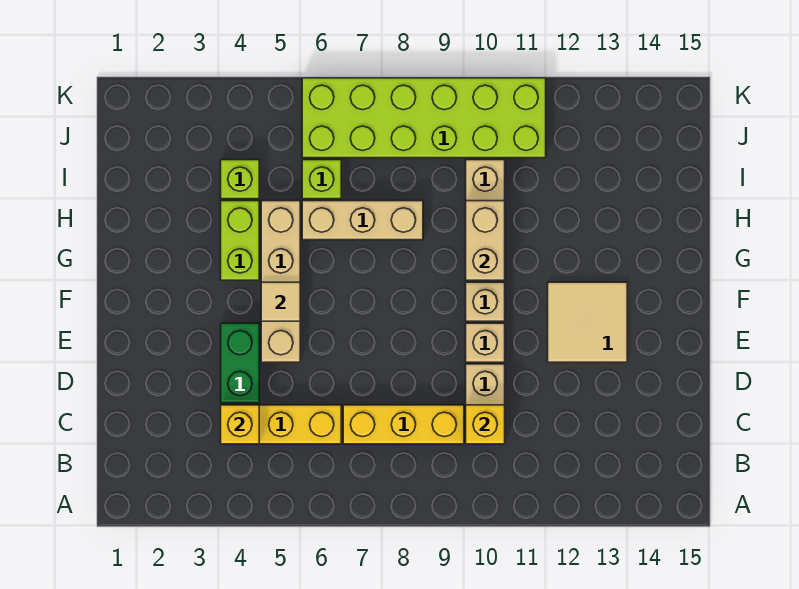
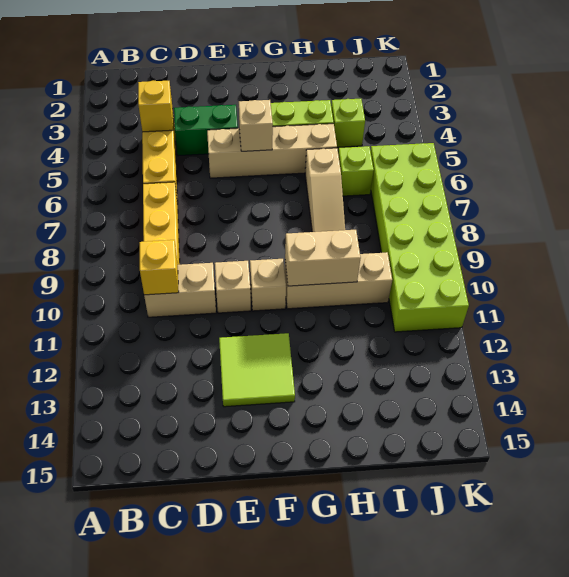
tan 2x2 tile [548,282,627,362] -> lime 2x2 tile [219,333,295,407]
tan 1x1 tile [261,282,300,321] -> tan 1x1 brick [239,100,273,151]
tan 1x3 brick [302,201,423,240] -> tan 1x3 slope [305,148,345,232]

